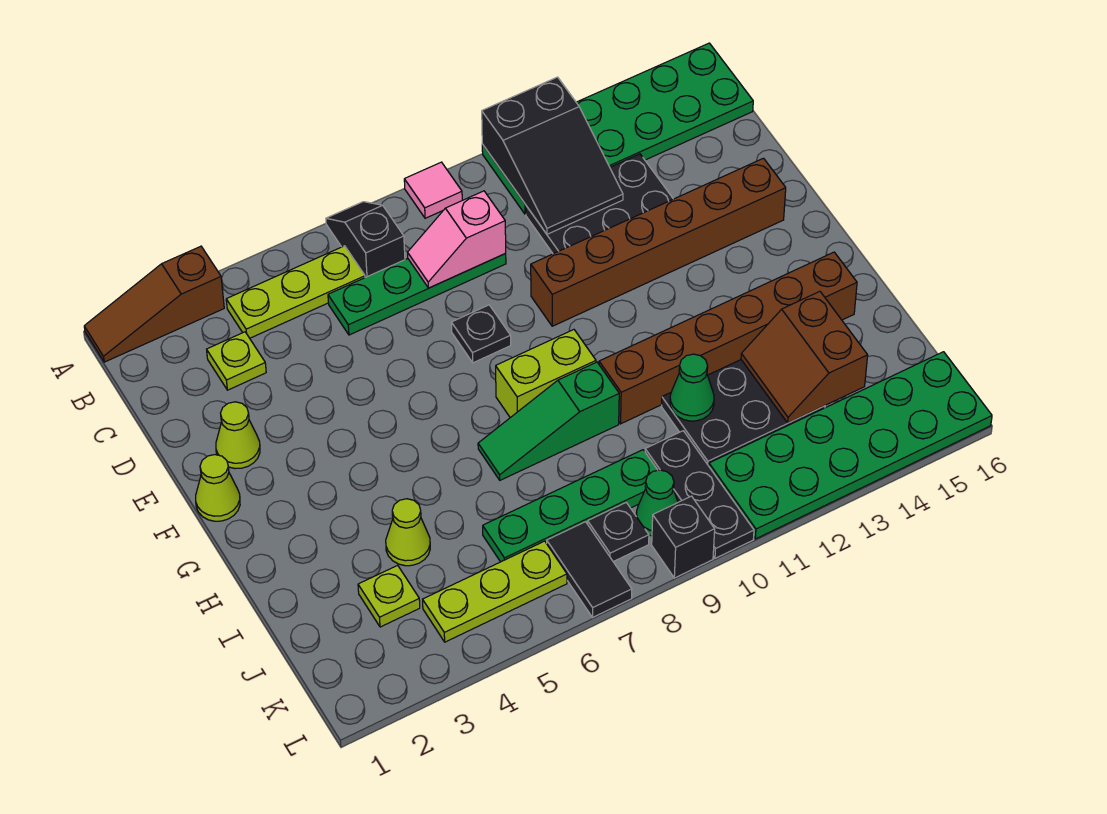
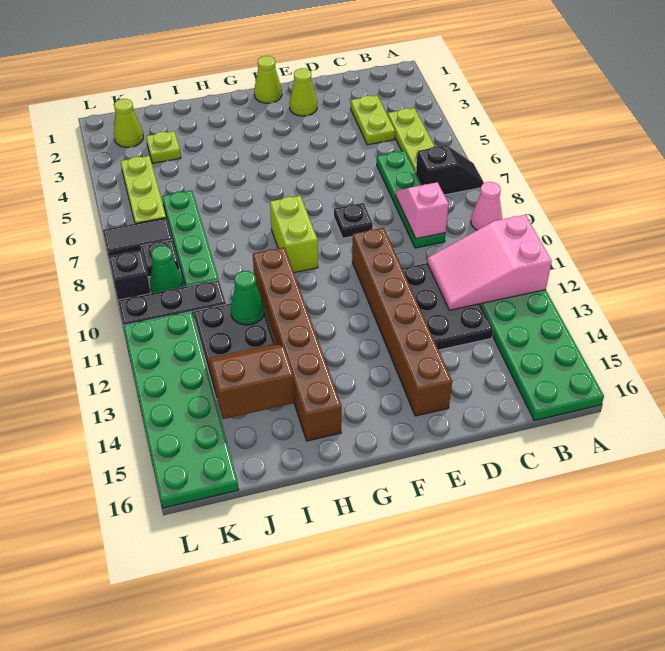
brown 1x3 slope [84,246,224,362] -> none
pink 1x1 tile [404,162,462,218] -> pink 1x1 cone [471,182,502,230]
black 2x3 slope [482,77,623,234] -> pink 2x3 slope [427,215,552,310]
lime 1x1 plate [207,332,266,390] -> lime 1x2 plate [351,95,395,145]
green 1x3 slope [478,362,619,480] -> none
lime 1x1 cone [386,499,430,566] -> lime 1x1 cone moved to [114,99,143,147]

